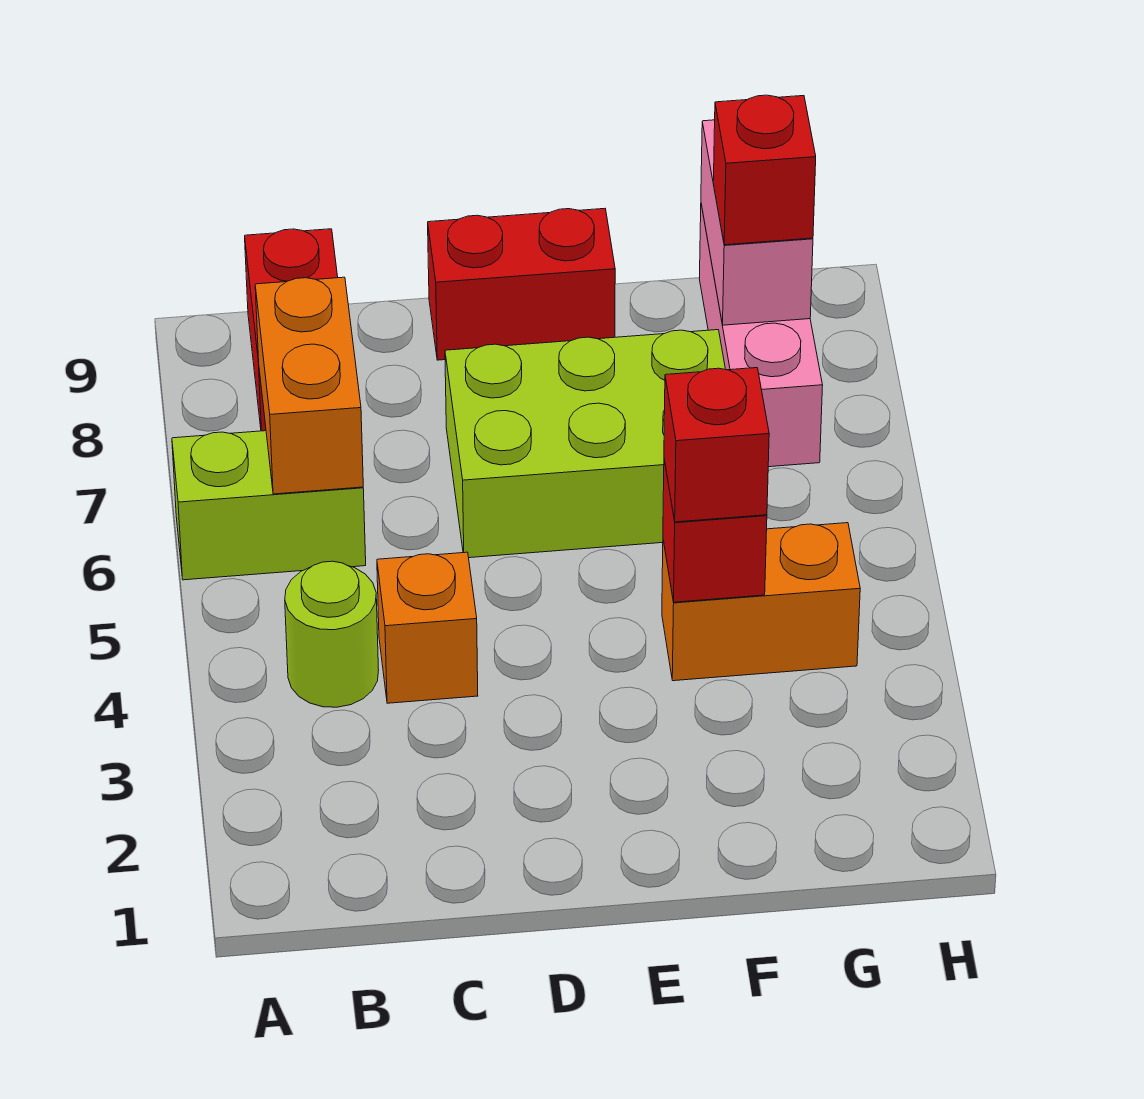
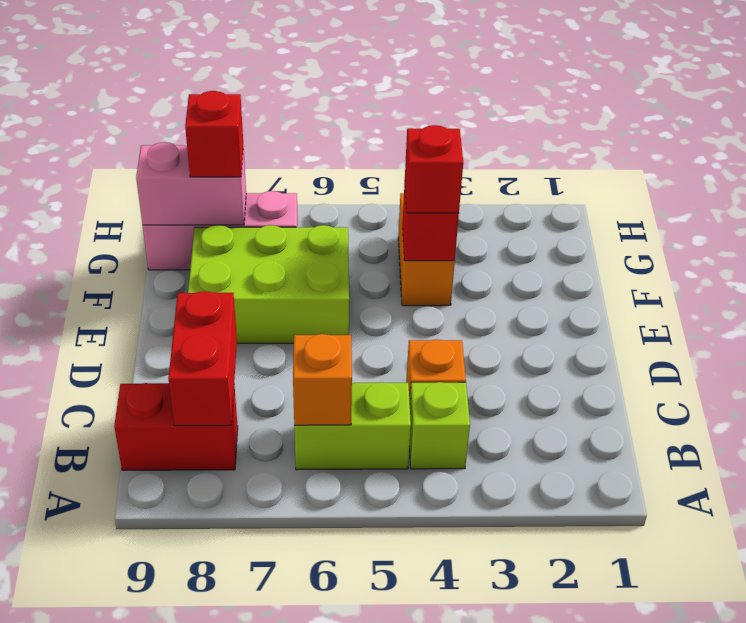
lime 1x2 brick [172,431,366,580] -> lime 1x2 brick turned to [294,382,411,470]
lime 1x1 round brick [285,561,379,707] -> lime 1x1 brick [409,382,470,469]
orange 1x2 brick [255,277,363,494] -> orange 1x1 brick [293,334,352,425]
lime 2x3 brick [445,330,725,558] -> lime 2x3 brick turned to [188,225,349,343]
red 1x2 brick [428,209,615,360] -> red 1x2 brick moved to [168,291,237,426]

